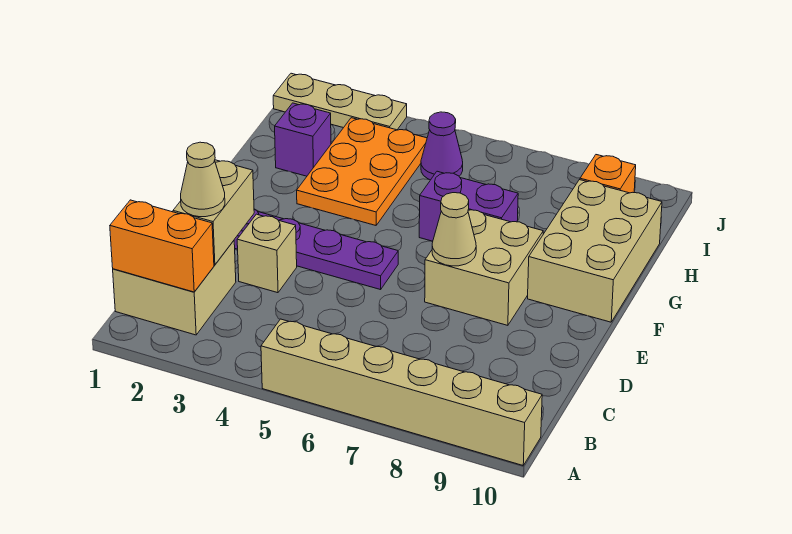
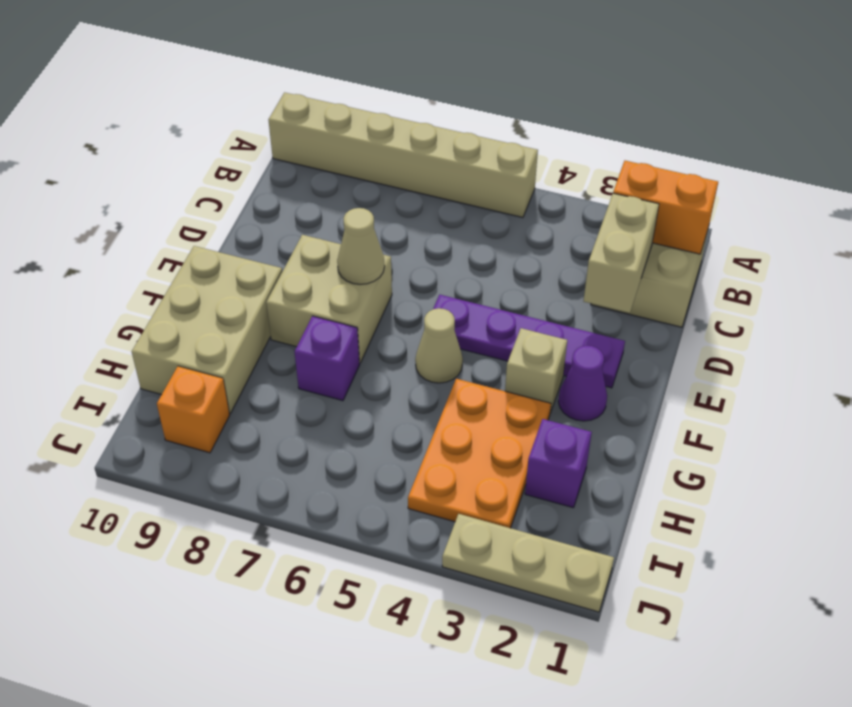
tan 1x1 cone [181,142,225,217] -> tan 1x1 cone moved to [415,308,463,383]
tan 1x1 brick [237,214,297,293] -> tan 1x1 brick moved to [505,328,567,413]
purple 1x2 brick [419,171,518,241] -> purple 1x1 brick [295,316,360,401]
purple 1x1 cone [421,112,463,180] -> purple 1x1 cone moved to [558,346,607,421]

